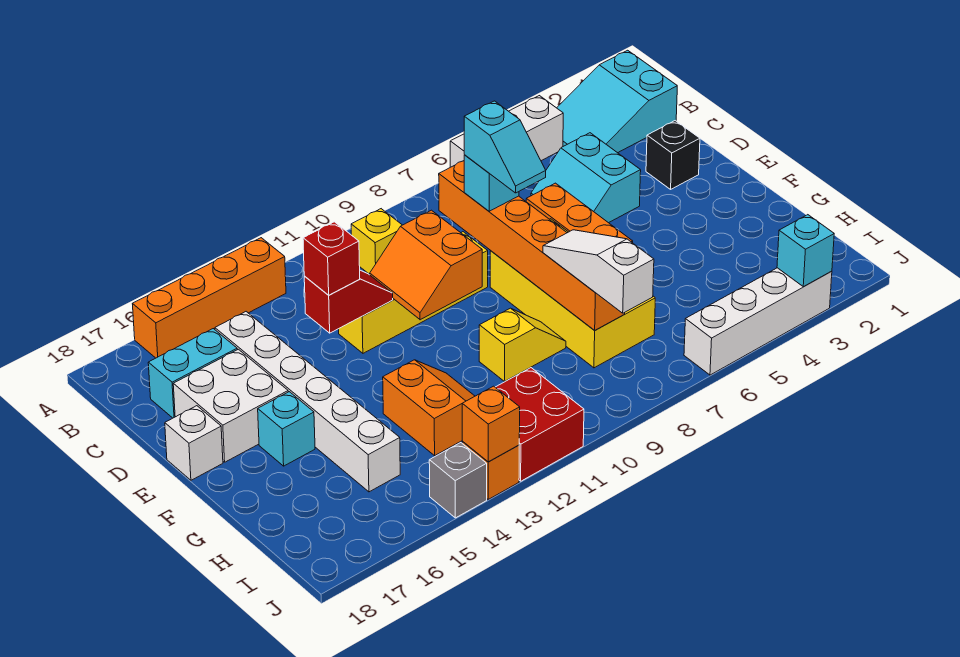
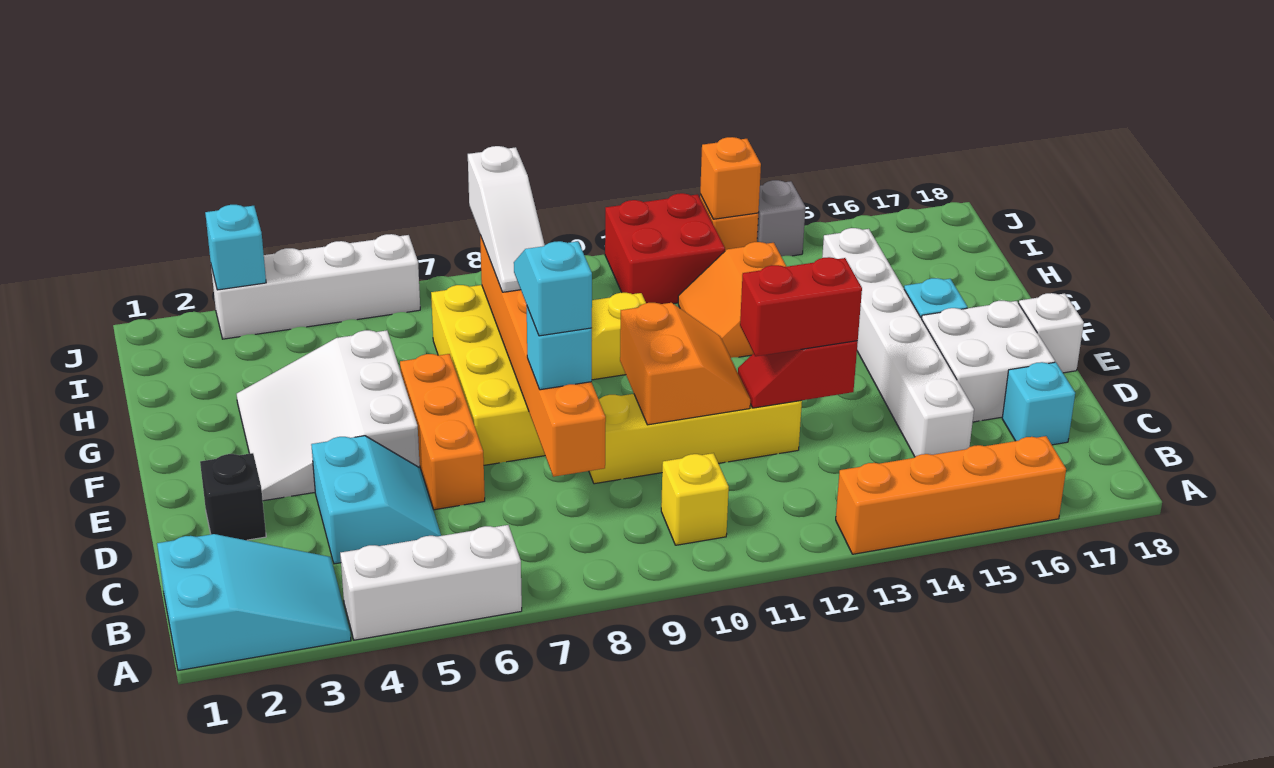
cyan 1x2 brick [148,329,237,418] -> cyan 1x1 brick [1002,362,1075,445]
red 1x1 brick [303,222,360,295] -> red 1x2 brick [740,257,862,356]
none -> white 3x3 slope [237,330,420,501]

